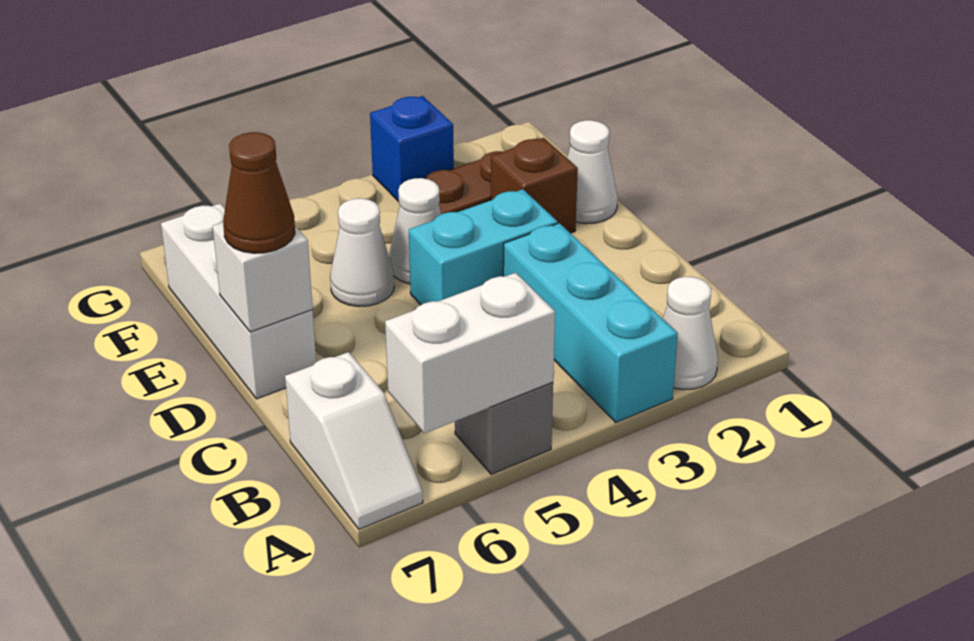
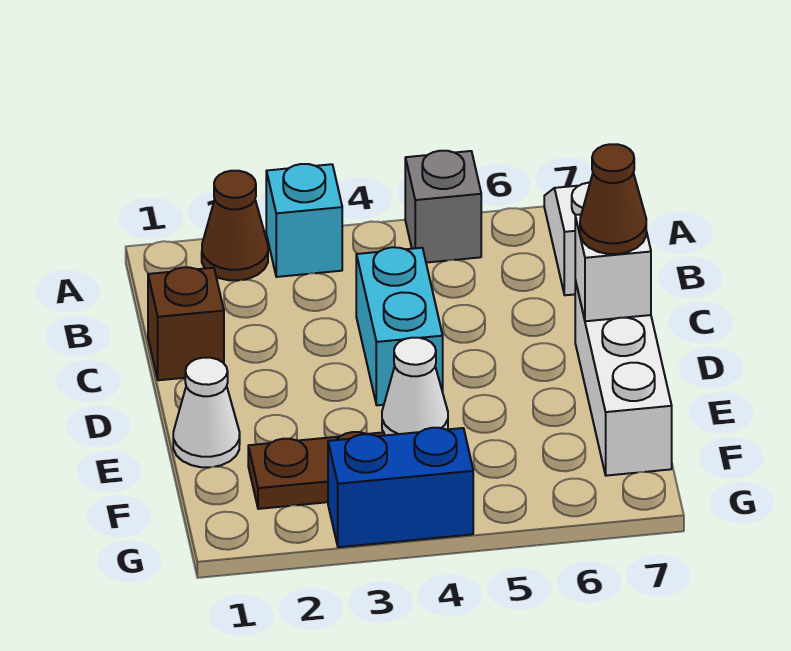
white 1x1 cone [663,277,718,390] -> brown 1x1 cone [202,171,268,280]
cyan 1x3 brick [503,223,678,422] -> cyan 1x1 brick [266,164,342,277]
white 1x2 brick [385,273,555,433] -> none
cyan 1x2 brick [409,189,558,305] -> cyan 1x2 brick turned to [356,247,443,405]
brown 1x1 brick [491,138,578,233] -> brown 1x1 brick moved to [148,267,224,380]
white 1x1 cone [330,198,394,307] -> none
blue 1x1 brick [370,96,454,202] -> blue 1x2 brick [328,428,473,547]

